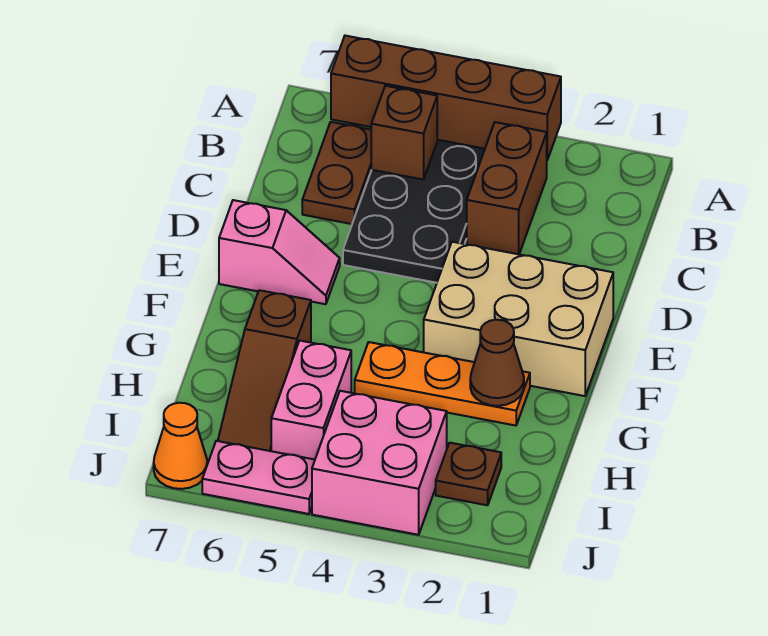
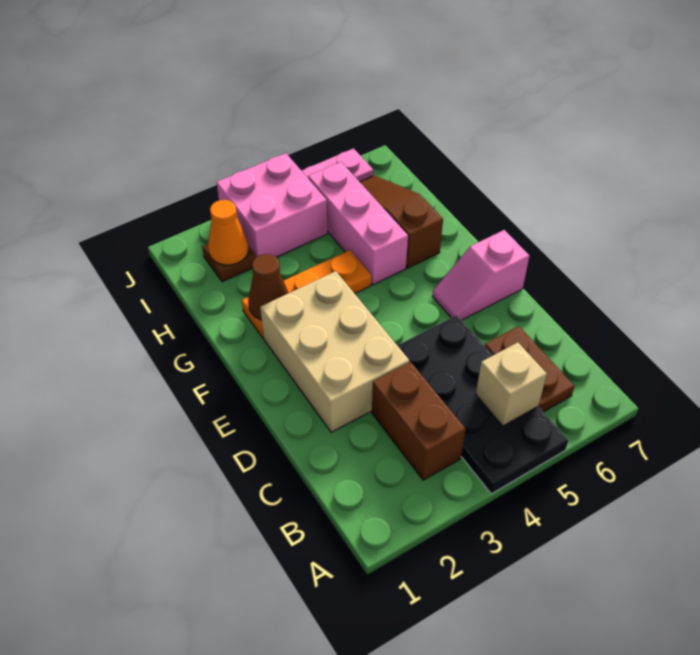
brown 1x4 brick [331,36,561,160] -> none
brown 1x1 brick [371,86,437,179] -> tan 1x1 brick [476,342,547,426]
tan 2x3 brick [424,242,613,396] -> tan 2x3 brick turned to [260,271,409,432]
pink 1x2 brick [271,341,351,459] -> pink 1x3 brick [308,162,408,285]
orange 1x1 cone [154,403,207,489] -> orange 1x1 cone moved to [208,200,248,265]

